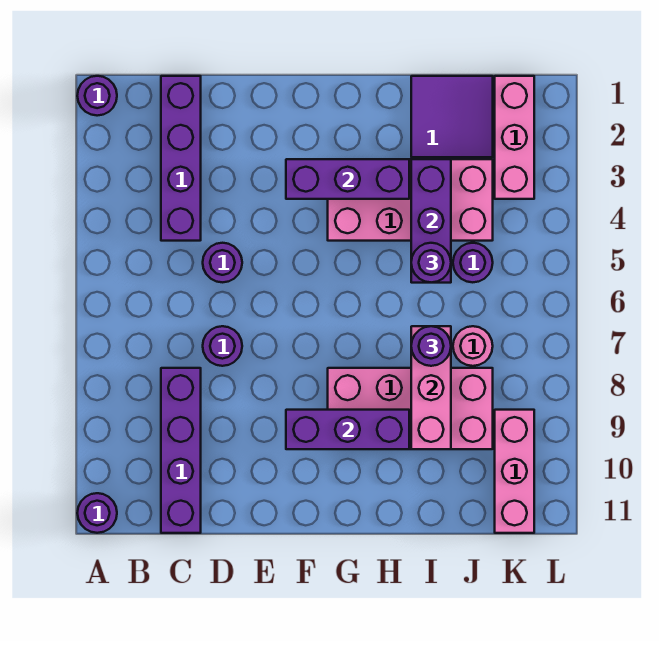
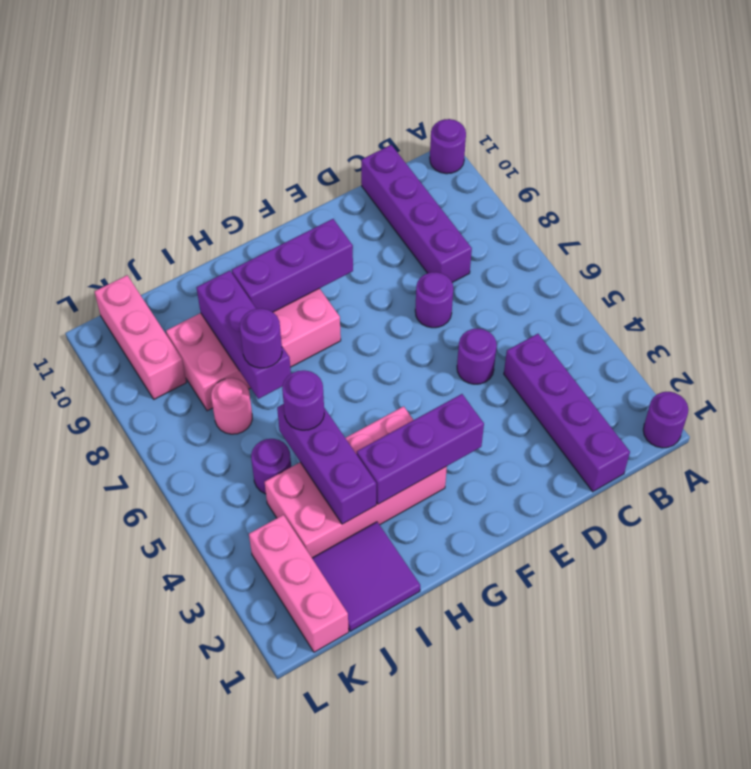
pink 1x3 brick [411,326,451,449] -> purple 1x3 brick [196,271,291,399]

